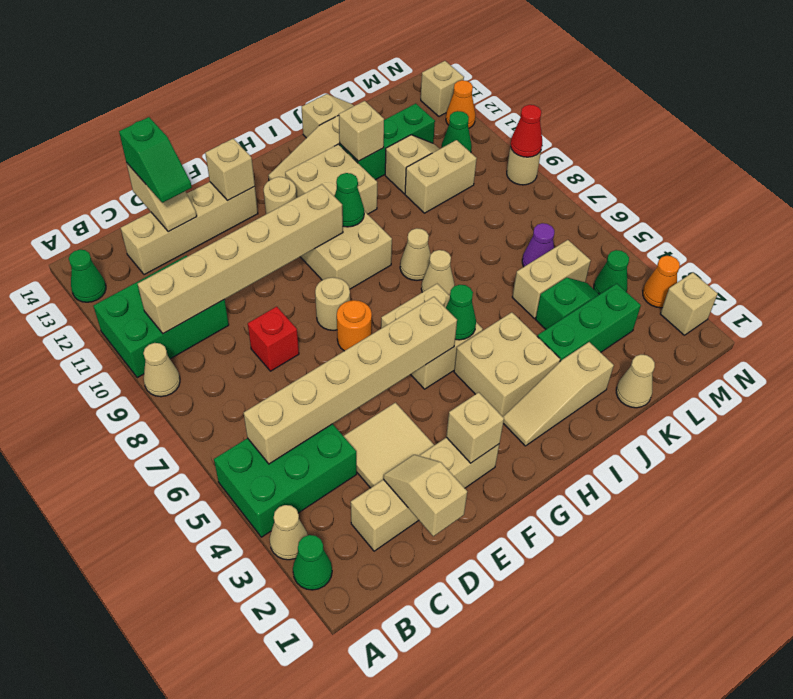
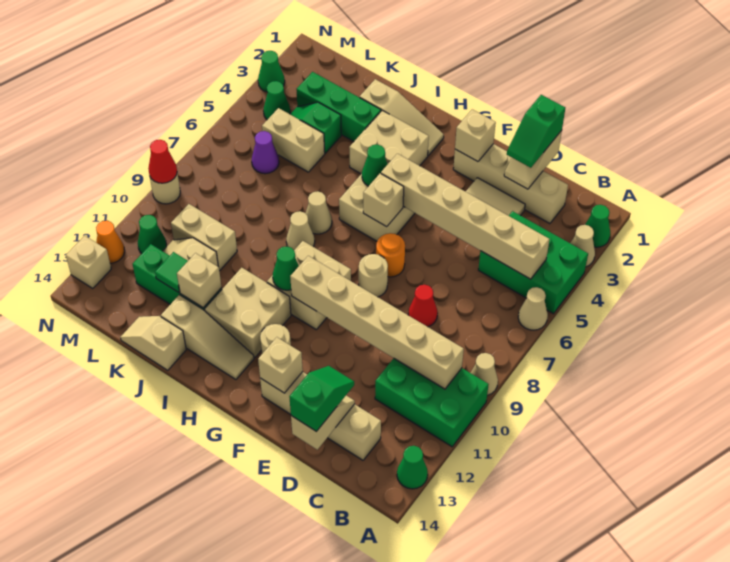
none -> green 1x2 slope [507,95,565,168]
red 1x1 brick [248,307,299,371] -> red 1x1 cone [408,285,438,327]
tan 1x1 cone [616,354,655,408] -> tan 1x1 cone moved to [518,287,548,330]
none -> green 1x1 tile [155,252,188,292]
tan 1x1 brick [660,273,718,335] -> tan 1x1 brick moved to [363,173,404,227]
orange 1x1 cone [643,256,680,308] -> green 1x1 cone [258,51,285,92]

